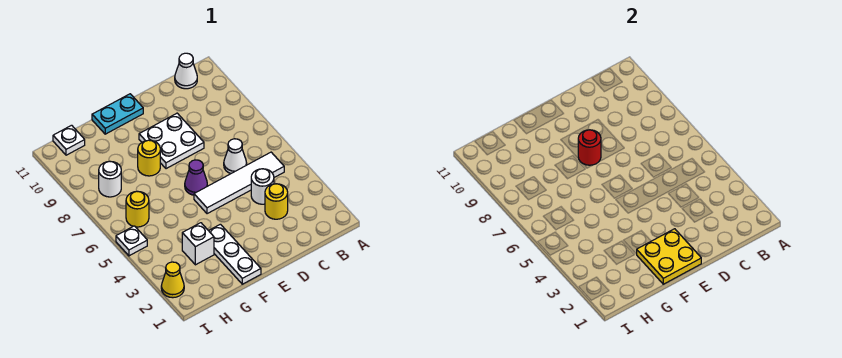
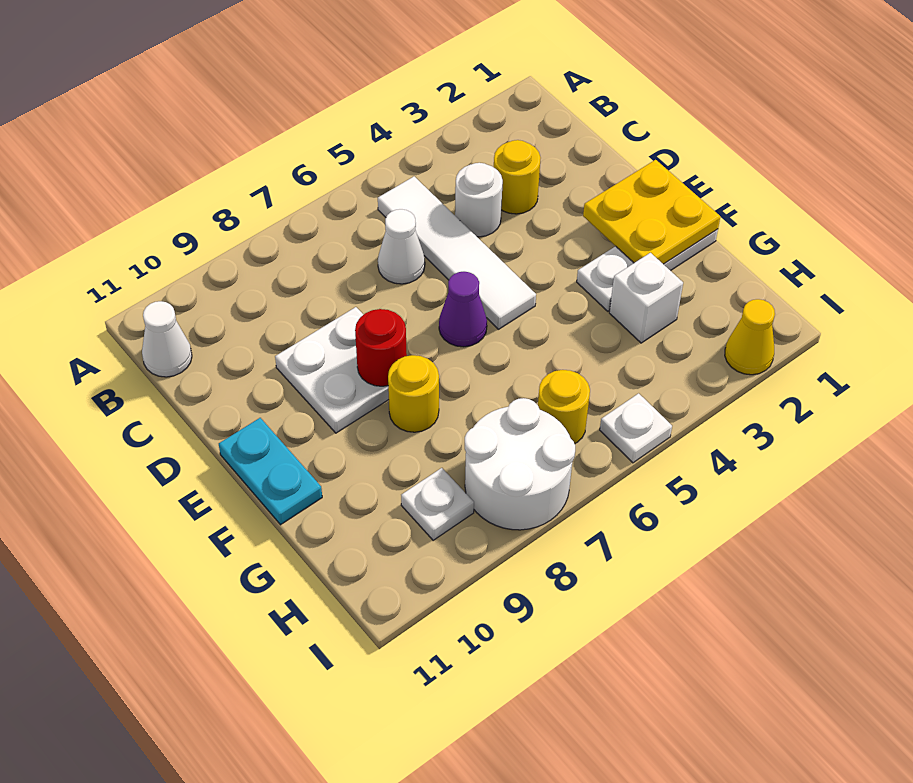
white 1x1 round brick [99,161,121,197] -> white 2x2 round brick [465,398,575,530]
white 1x1 plate [53,125,85,155] -> white 1x1 plate moved to [401,468,474,540]

